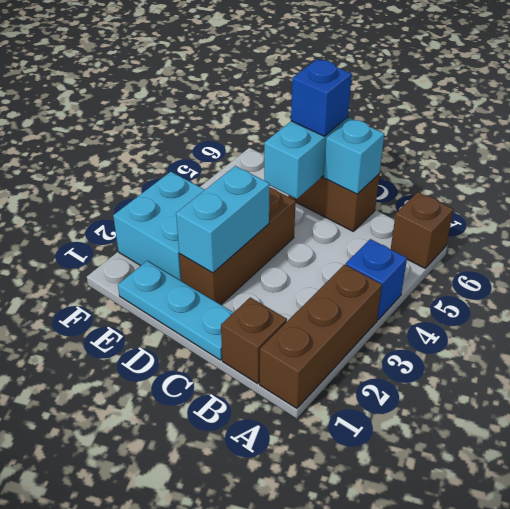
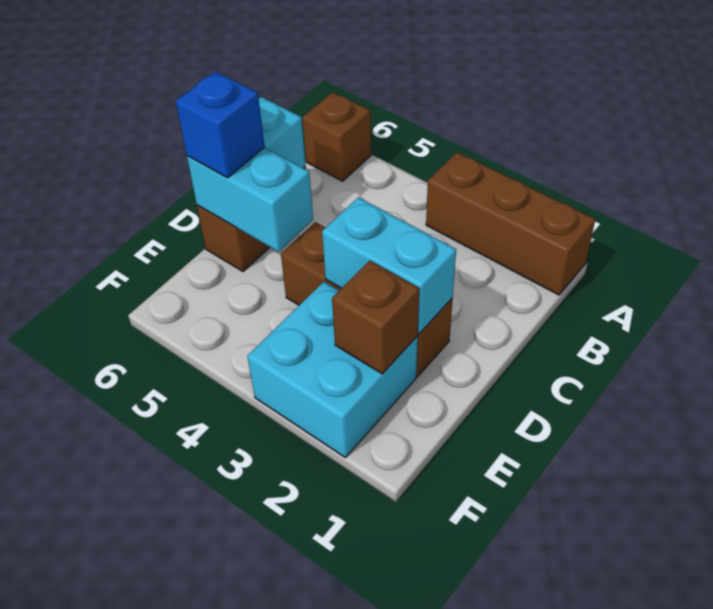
blue 1x1 brick [346,239,407,320] -> none
brown 1x1 brick [221,297,287,384] -> brown 1x1 brick moved to [332,261,419,374]
cyan 1x3 plate [118,261,234,360] -> none

